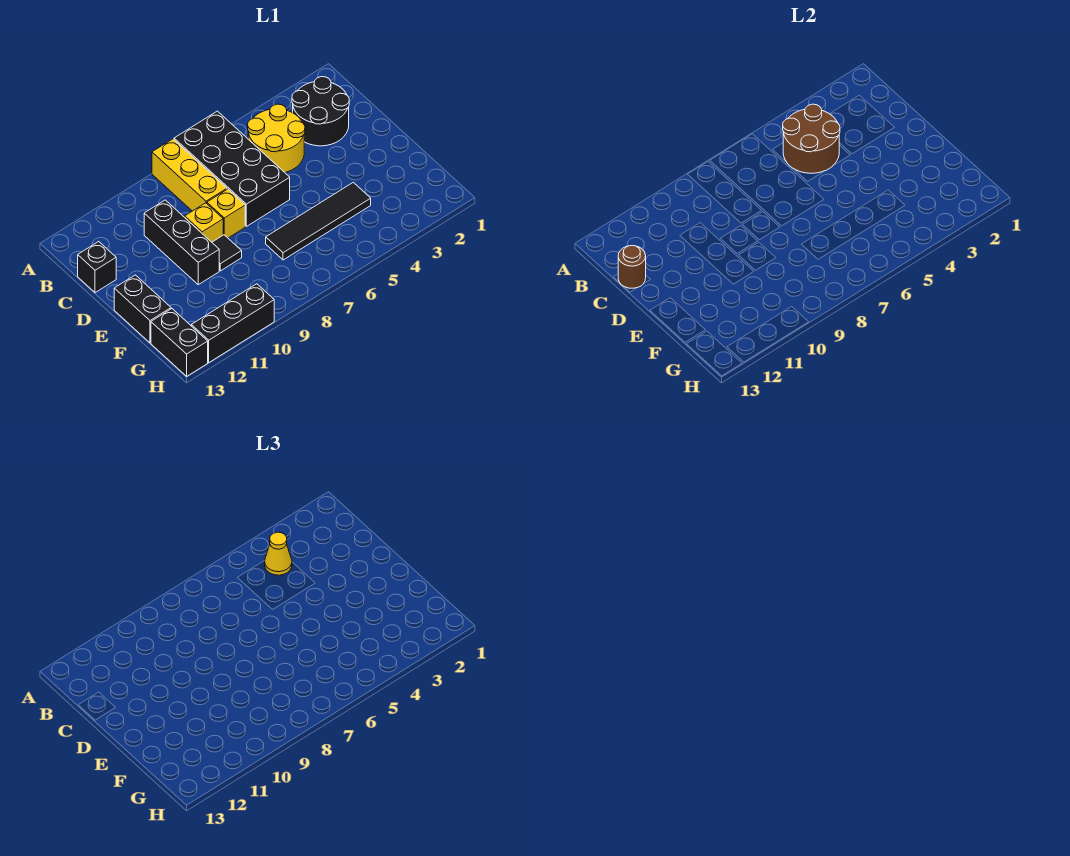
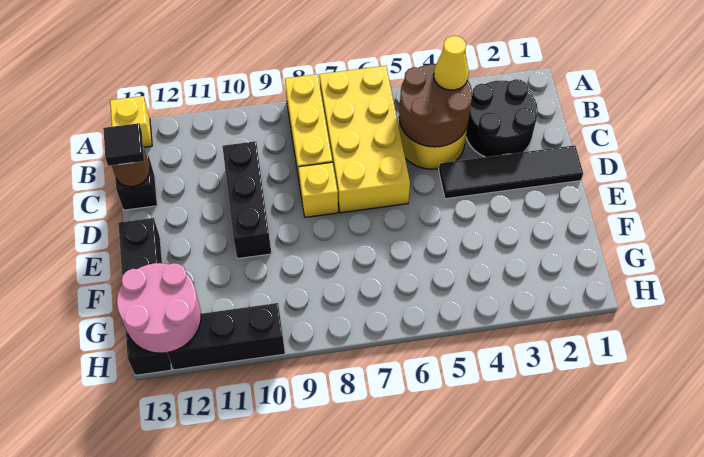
black 2x4 brick [174,111,290,226] -> yellow 2x4 brick [319,66,410,213]
yellow 1x1 brick [185,203,223,242] -> yellow 1x1 brick moved to [110,96,152,147]
black 1x1 tile [212,235,242,271] -> black 1x1 tile moved to [103,123,144,166]
black 1x4 tile [266,182,371,260] -> black 1x4 tile moved to [439,145,583,199]
none -> pink 2x2 round brick [117,263,201,353]

